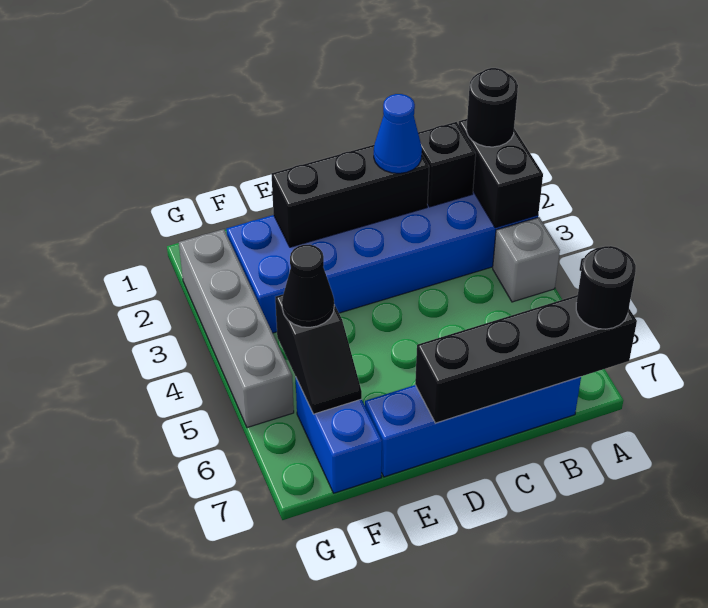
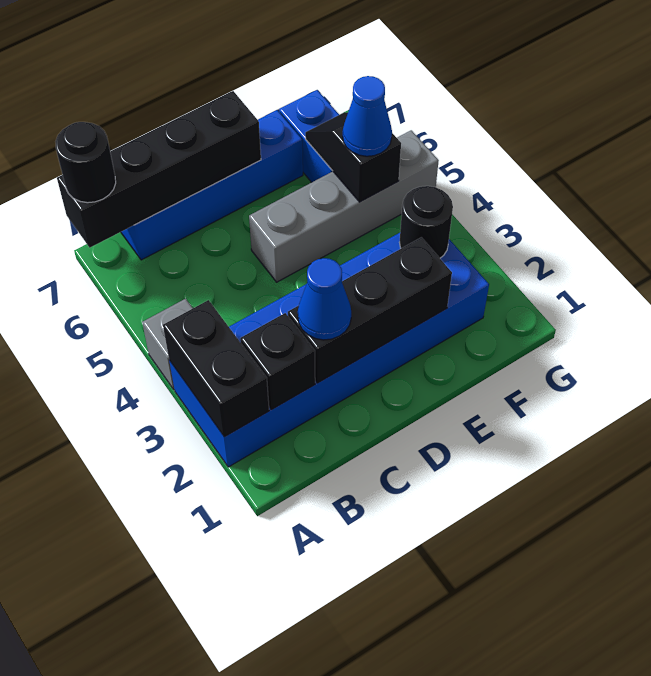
black 1x1 round brick [466,68,518,147] -> black 1x1 round brick moved to [399,186,453,258]
black 1x1 cone [282,244,334,327] -> blue 1x1 cone [343,76,392,156]
grey 1x4 brick [179,229,294,428] -> grey 1x4 brick turned to [249,130,439,282]

